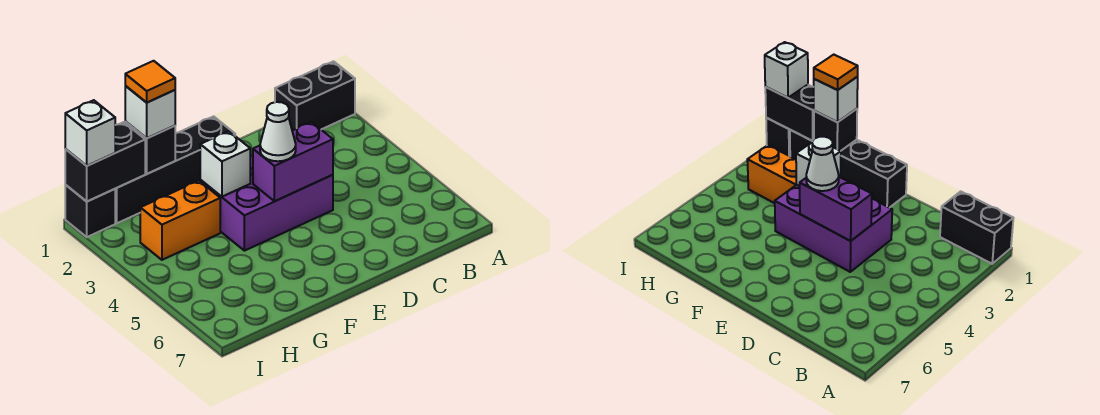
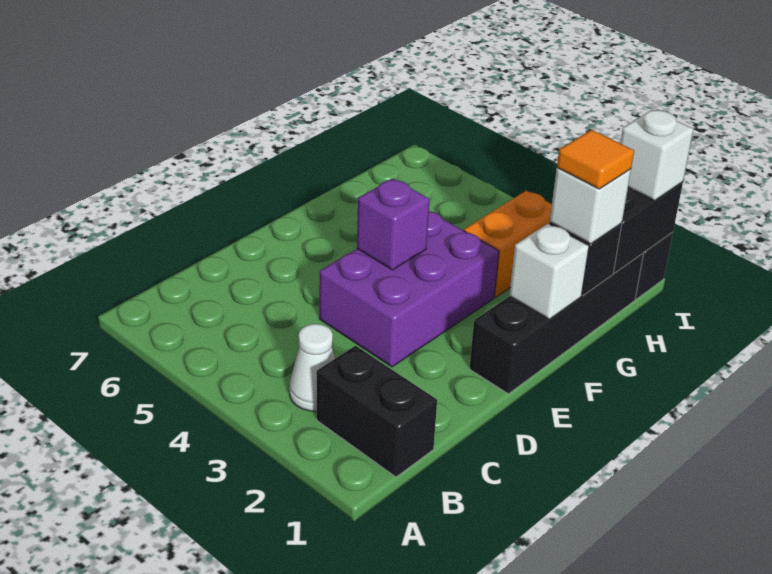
black 1x2 brick [275,61,355,130] -> black 1x2 brick turned to [317,346,437,477]
purple 1x2 brick [253,122,333,201] -> purple 1x1 brick [357,179,430,270]
white 1x1 cone [260,102,296,161] -> white 1x1 cone moved to [289,324,335,411]
white 1x1 brick [200,131,250,197] -> white 1x1 brick moved to [509,224,589,319]

